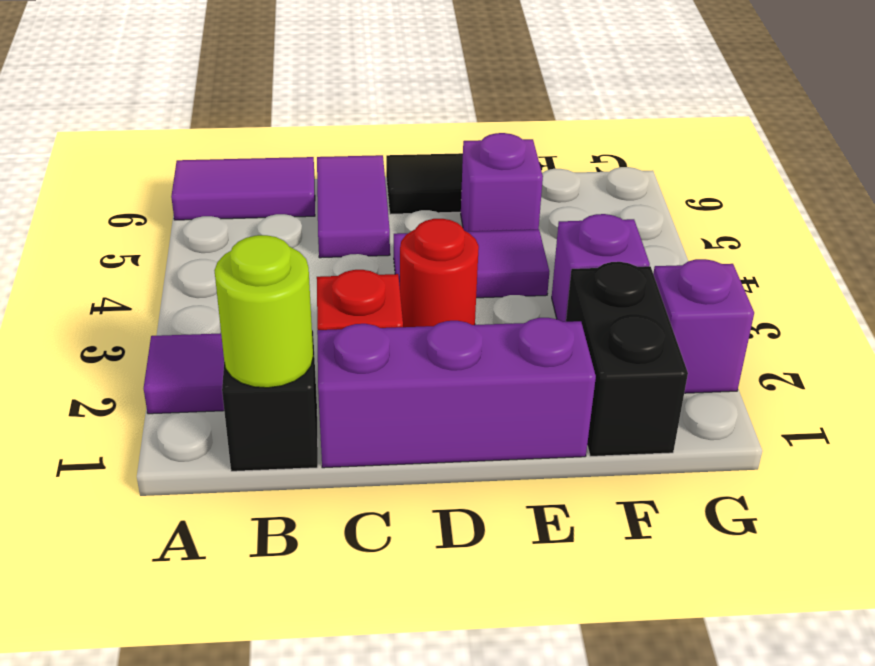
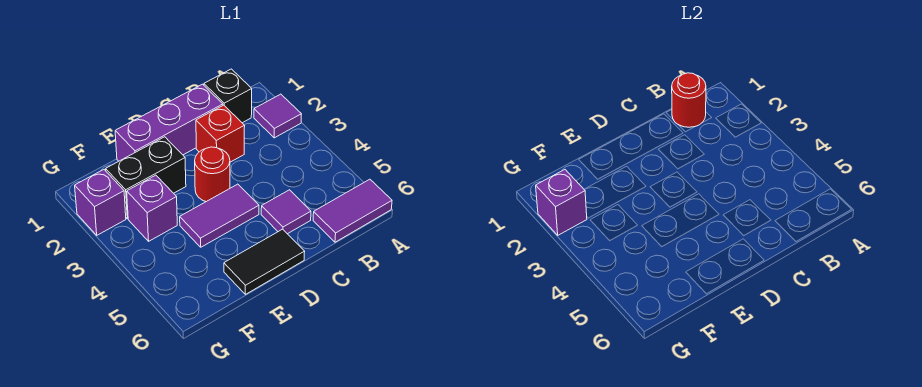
lime 1x1 round brick [214,235,313,388] -> red 1x1 round brick [672,73,706,127]
purple 1x2 tile [317,155,390,258] -> purple 1x1 tile [261,190,311,234]
purple 1x1 brick [461,133,543,232] -> purple 1x1 brick moved to [536,170,587,235]
black 1x2 brick [566,262,688,456] -> black 1x2 brick turned to [106,137,186,219]

